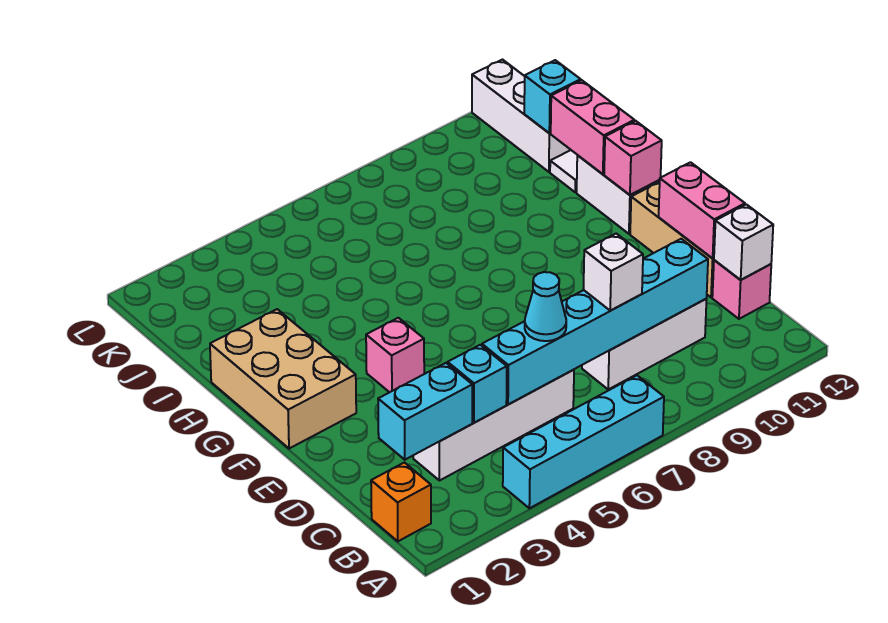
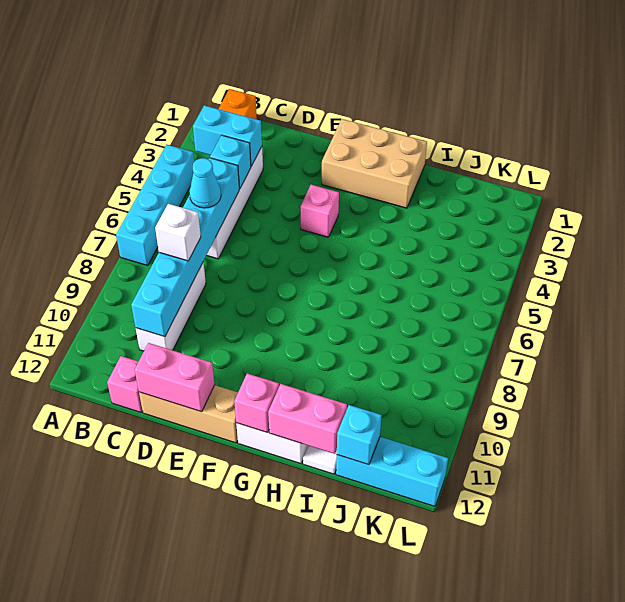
cyan 1x2 brick [378,363,472,460] -> cyan 1x2 brick turned to [193,105,262,166]
white 1x1 brick [714,204,773,280] -> none
white 1x3 brick [472,60,570,172] -> cyan 1x3 brick [336,437,448,506]

